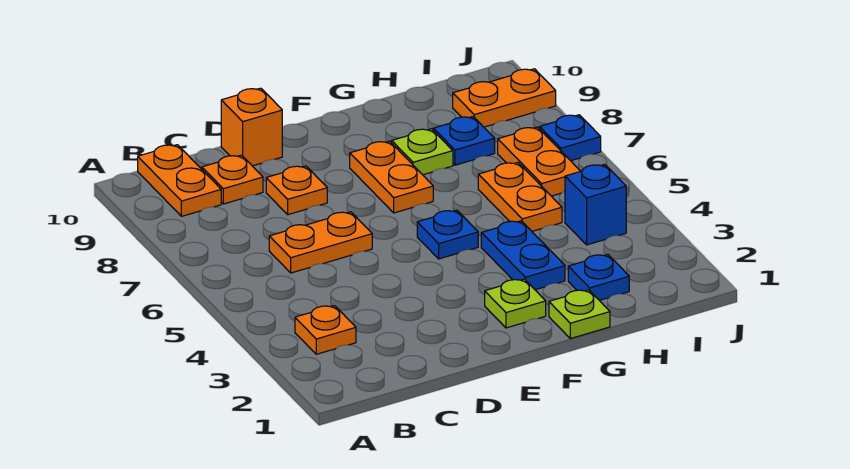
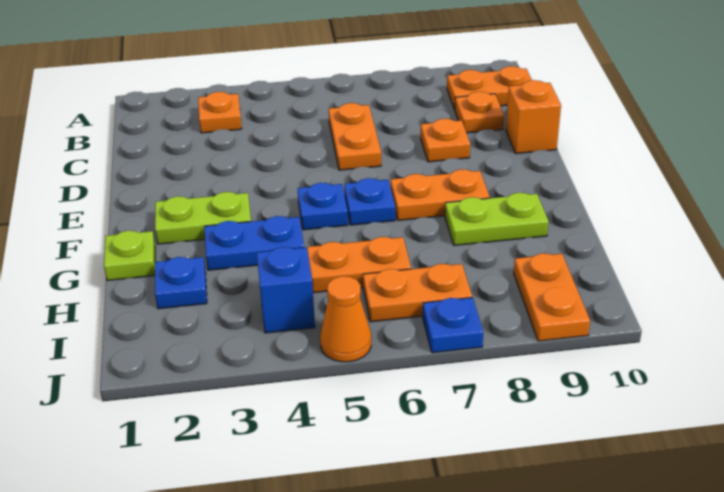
lime 1x1 plate [485,279,546,328] -> lime 1x2 plate [155,192,251,244]
lime 1x1 plate [392,129,453,175] -> lime 1x2 plate [445,193,549,245]
blue 1x1 plate [433,117,495,165] -> blue 1x1 plate moved to [344,178,395,225]
none -> orange 1x1 cone [320,276,371,362]

